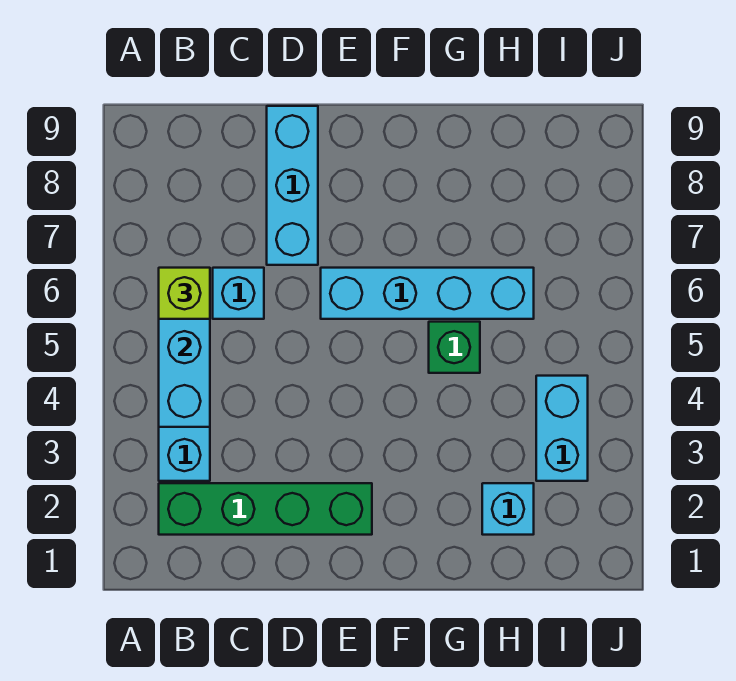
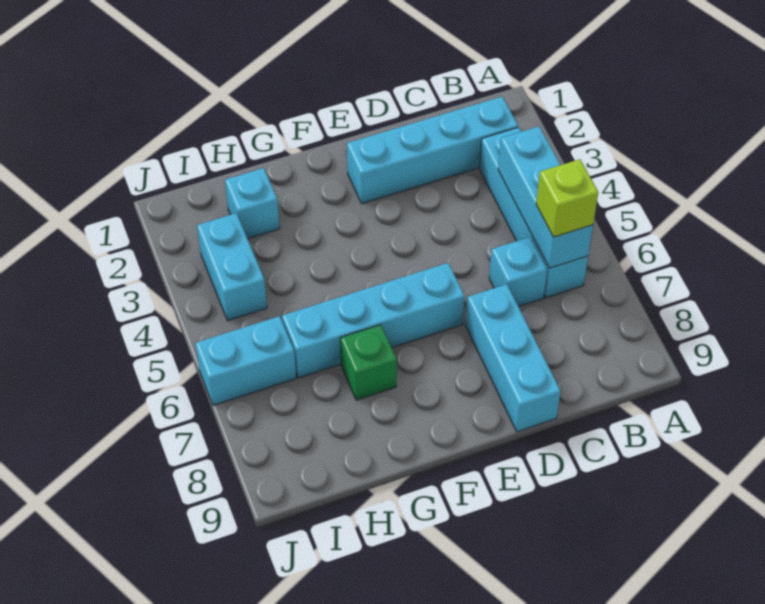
green 1x4 brick [159,483,372,535] -> cyan 1x4 brick [347,97,518,204]
green 1x1 brick [429,322,480,373] -> green 1x1 brick moved to [340,325,397,400]
none -> cyan 1x2 brick [195,316,296,405]

